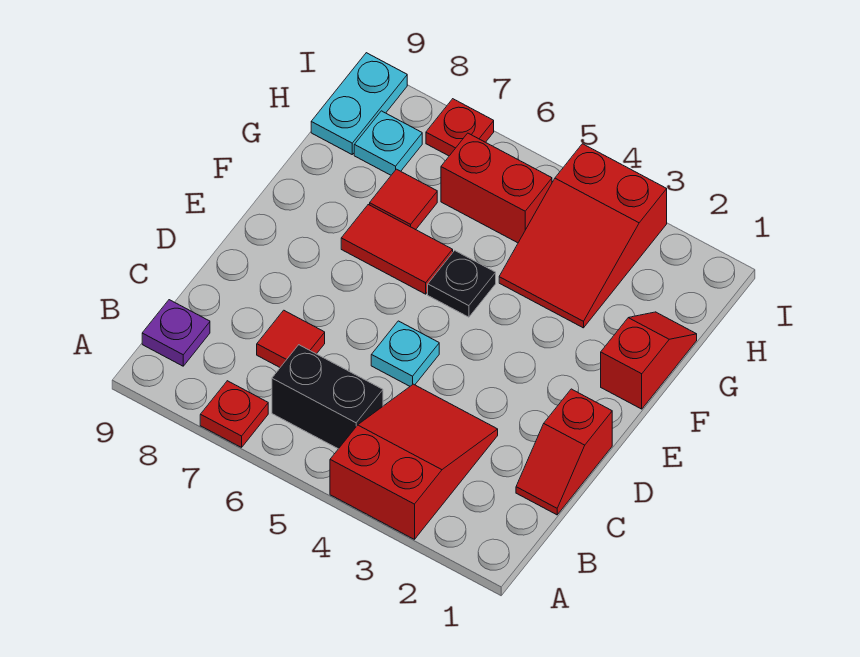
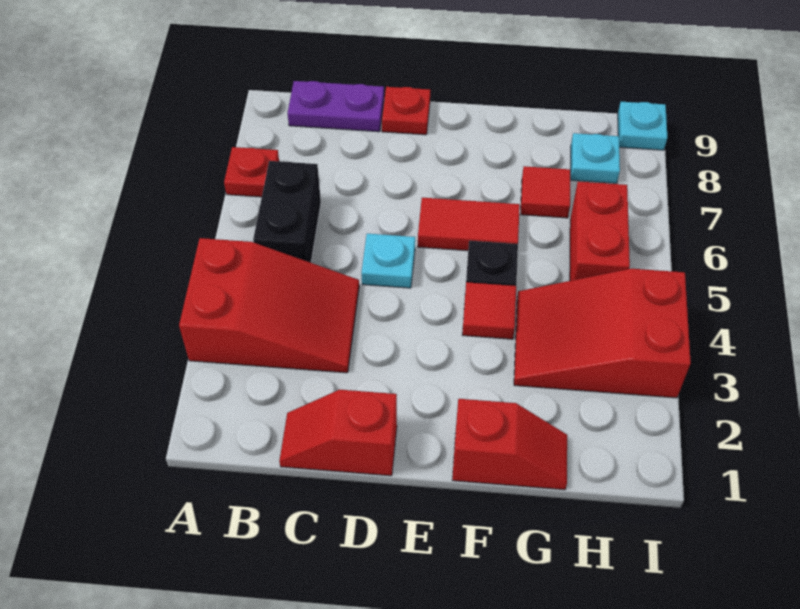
purple 1x1 plate [142,300,210,366] -> purple 1x2 plate [287,81,384,132]
red 1x1 tile [257,310,325,367] -> red 1x1 tile moved to [462,282,516,339]
red 1x2 tile [341,205,453,294] -> red 1x2 tile turned to [418,198,520,251]
cyan 1x2 plate [311,53,407,154] -> cyan 1x1 plate [618,102,667,150]
red 1x1 plate [426,99,494,156] -> red 1x1 plate moved to [382,87,430,135]

